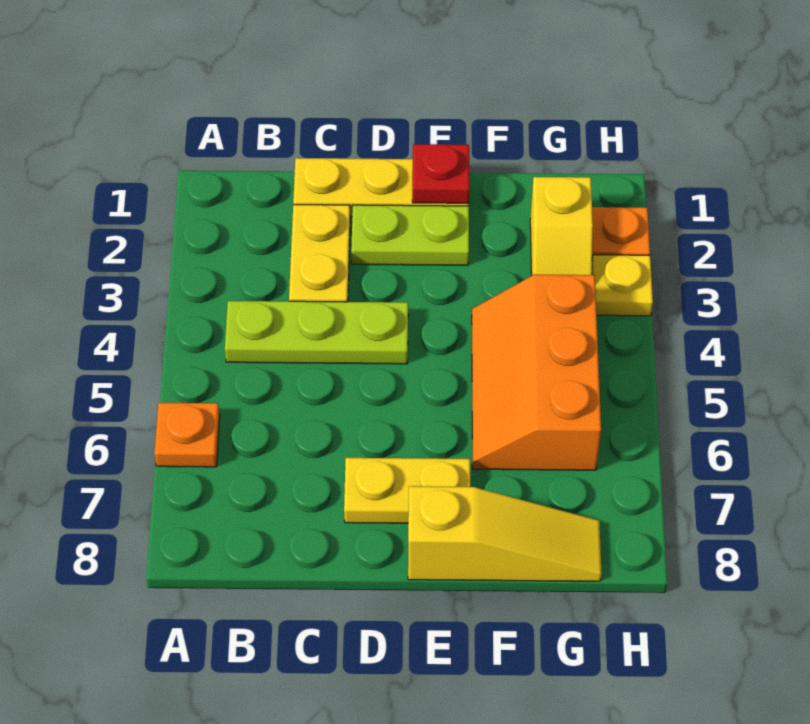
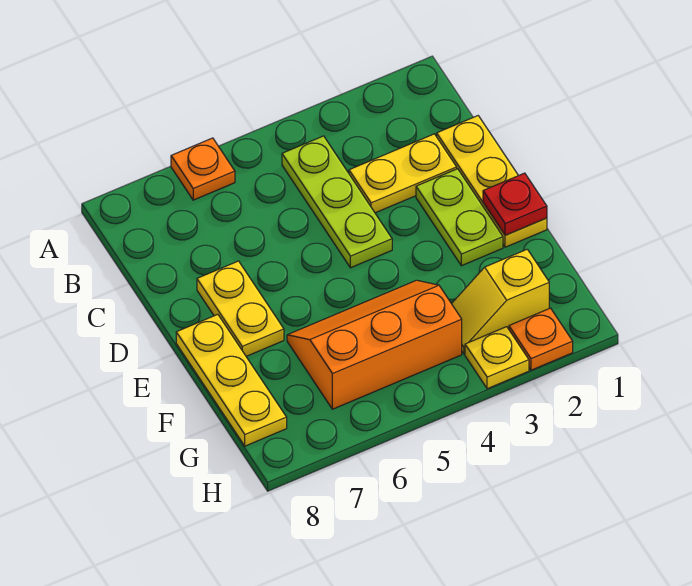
yellow 1x3 slope [408,486,602,581] -> yellow 1x3 plate [176,314,287,446]

